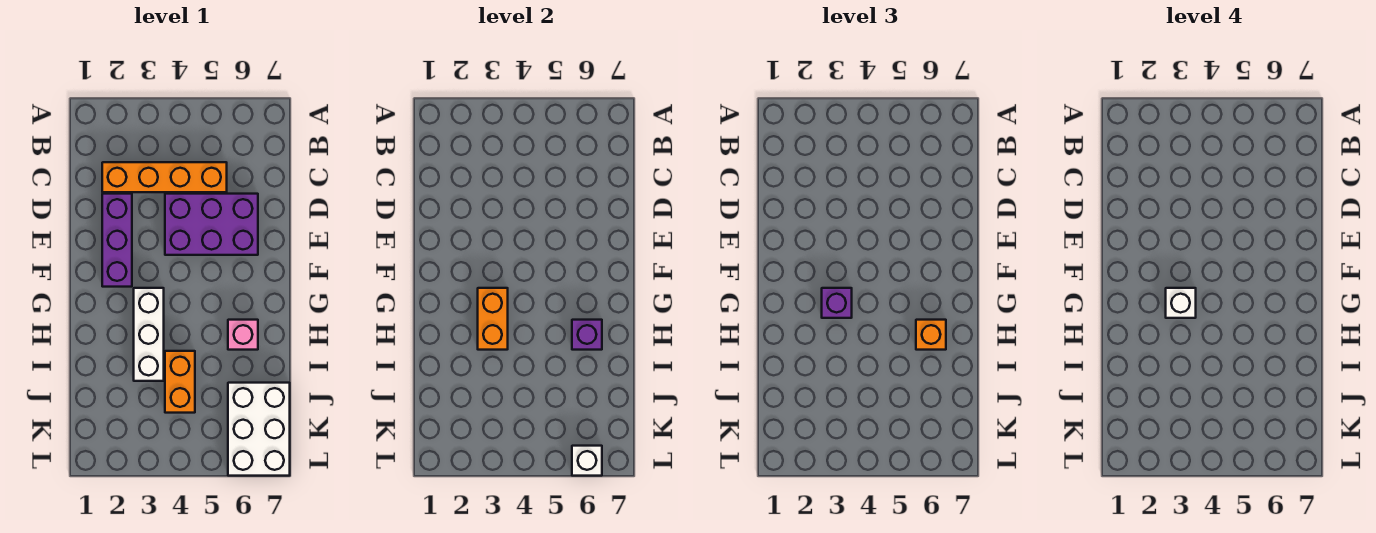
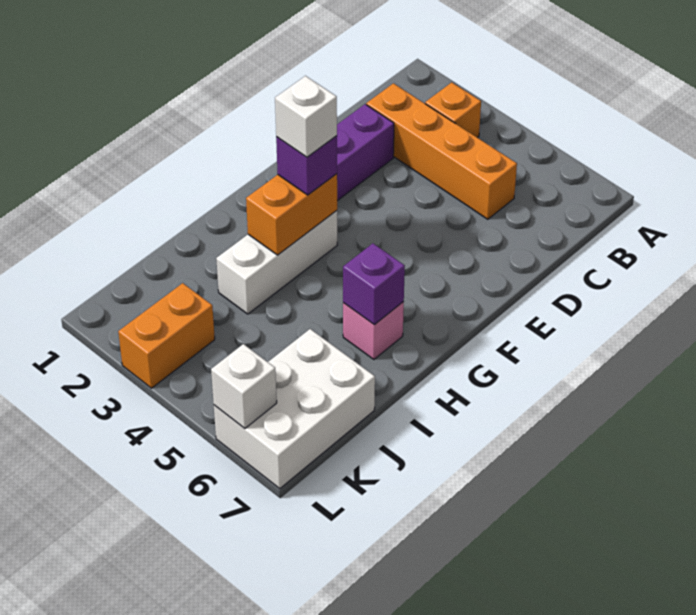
purple 2x3 brick [165,194,258,255] -> none
orange 1x1 brick [916,320,946,350] -> orange 1x1 brick moved to [425,82,481,138]
orange 1x2 brick [165,351,195,413] -> orange 1x2 brick moved to [118,283,215,388]

